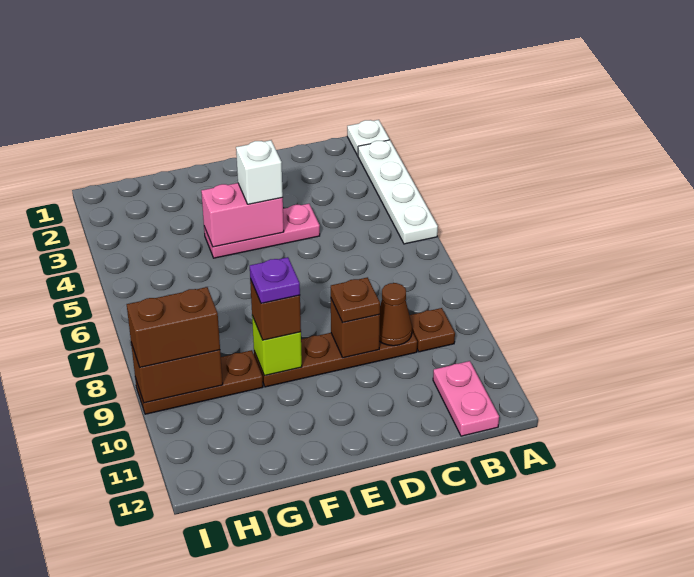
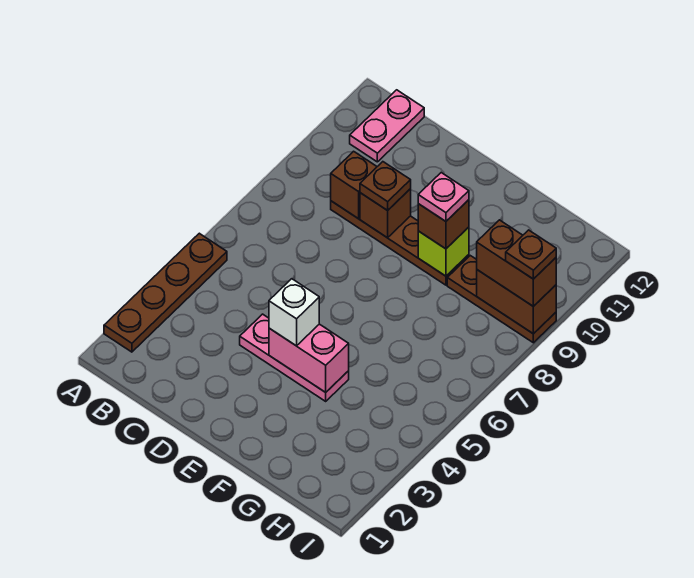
white 1x1 plate [347,120,389,156] -> none
white 1x4 plate [358,140,438,244] -> brown 1x4 plate [104,233,227,352]
brown 1x1 plate [409,308,455,352] -> brown 1x1 plate moved to [506,230,556,279]
brown 1x1 cone [379,283,412,346] -> brown 1x1 brick [331,151,377,219]
purple 1x1 plate [250,257,300,303] -> pink 1x1 plate [418,173,469,221]

